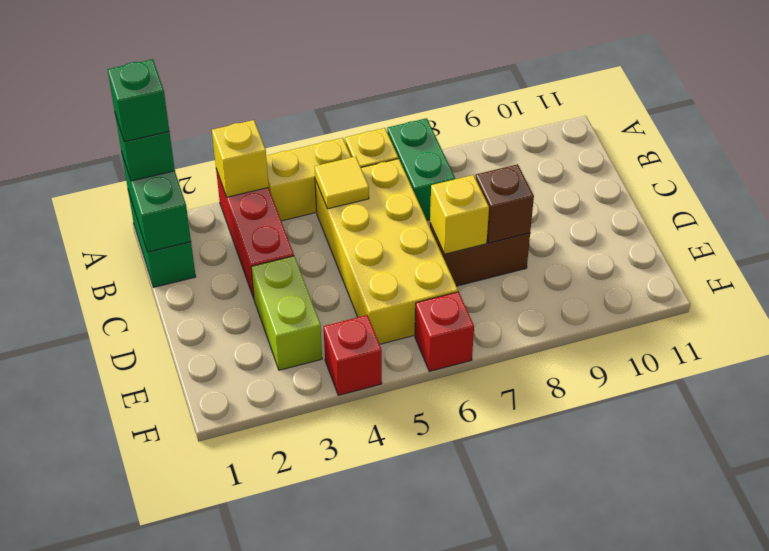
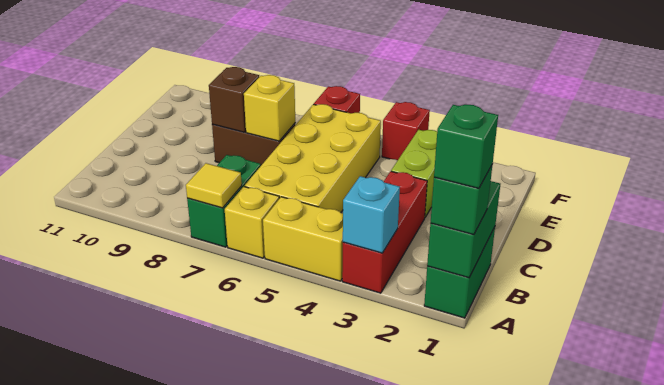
yellow 1x1 brick [212,120,269,197] -> cyan 1x1 brick [343,176,400,253]
yellow 1x1 tile [315,157,369,209] -> yellow 1x1 tile moved to [186,163,242,208]

